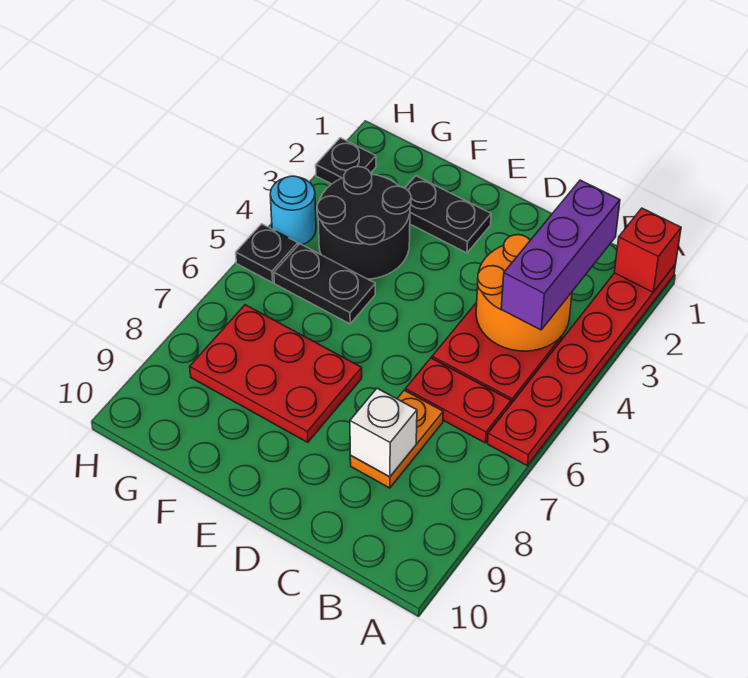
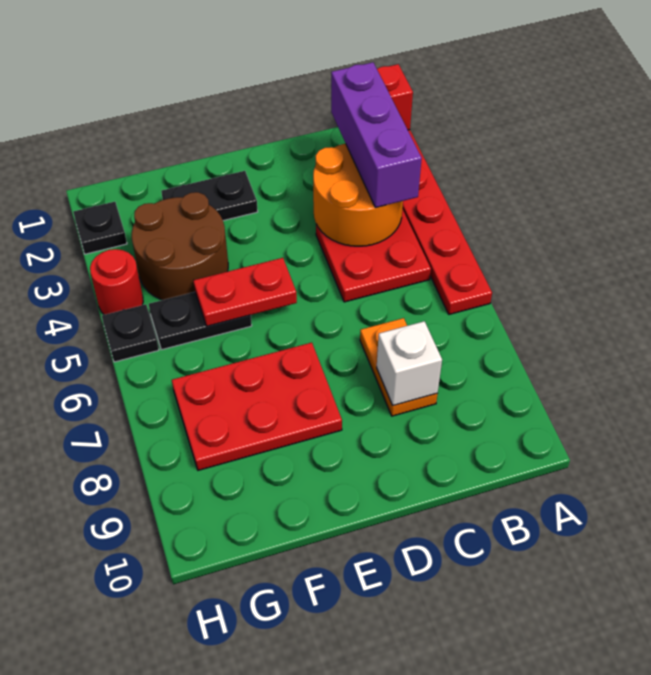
red 1x2 plate [405,358,511,443] -> red 1x2 plate moved to [193,258,297,326]
black 2x2 round brick [317,167,411,279] -> brown 2x2 round brick [132,192,228,300]
cyan 1x1 round brick [270,176,316,245] -> red 1x1 round brick [90,249,143,315]

